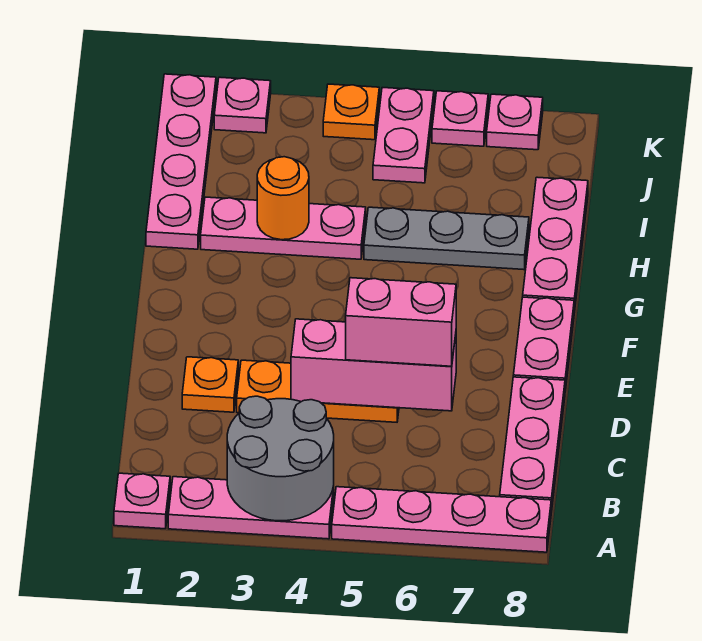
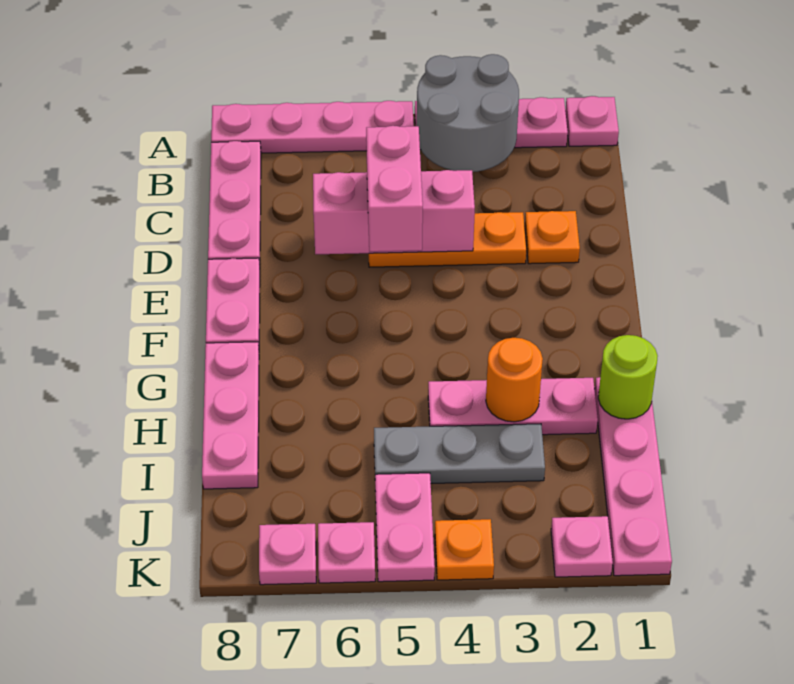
pink 1x2 brick [346,278,456,366] -> pink 1x2 brick turned to [366,126,423,252]
none -> lime 1x1 round brick [598,335,658,419]
grey 1x3 plate [364,207,529,270] -> grey 1x3 plate moved to [374,424,545,483]

